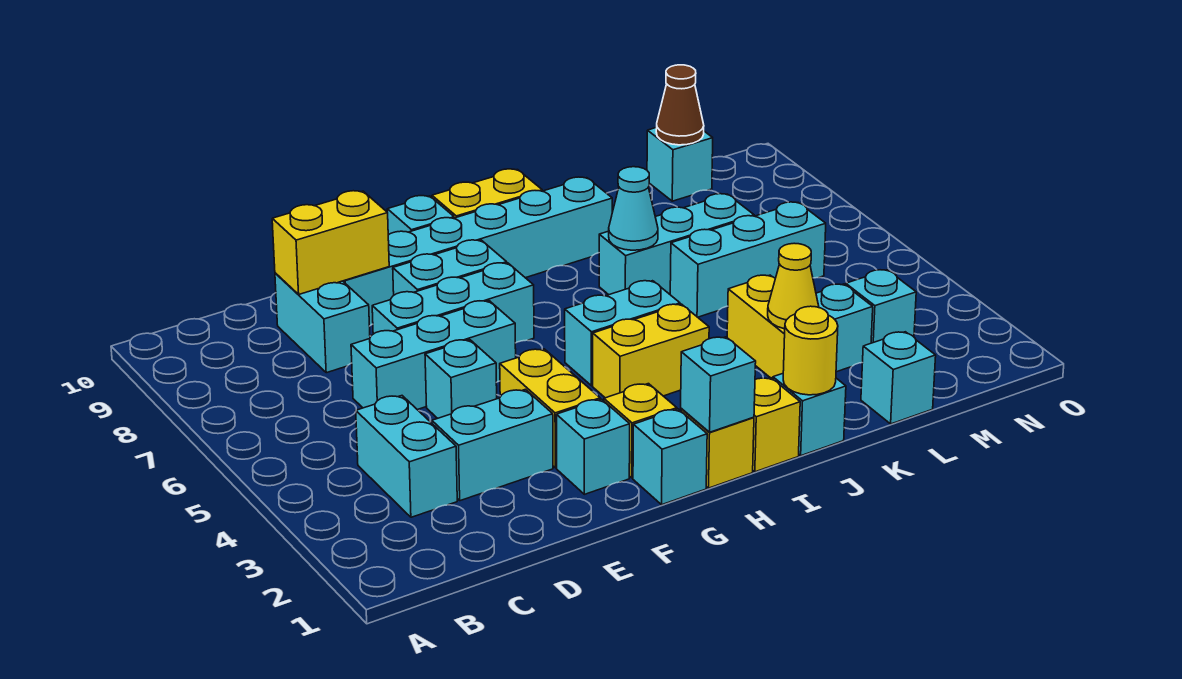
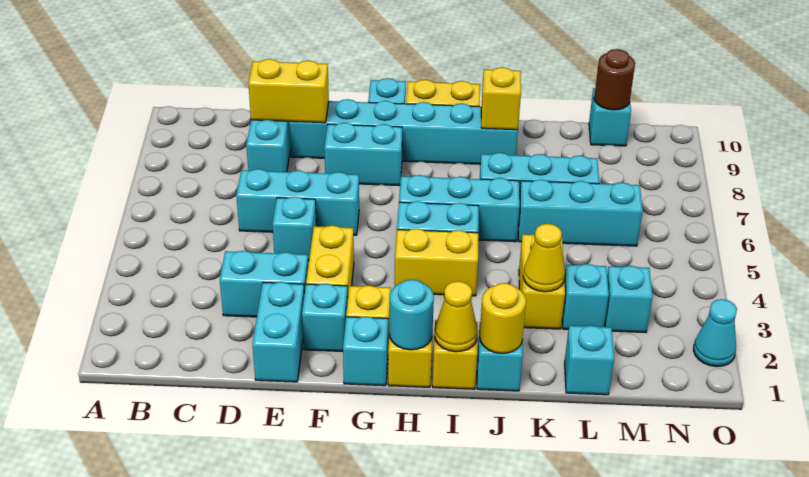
cyan 1x2 brick [356,396,457,517] -> cyan 1x2 brick moved to [252,282,304,382]
cyan 1x3 brick [372,263,534,343] -> cyan 1x3 brick moved to [399,175,520,242]
cyan 1x1 brick [681,337,756,432] -> cyan 1x1 round brick [390,279,434,350]
none -> yellow 1x1 cone [435,281,478,352]
cyan 1x1 cone [609,167,658,250] -> cyan 1x1 cone moved to [694,299,737,367]
none -> yellow 1x1 brick [481,67,521,130]
brown 1x1 cone [656,65,704,145] -> brown 1x1 round brick [594,49,635,110]

